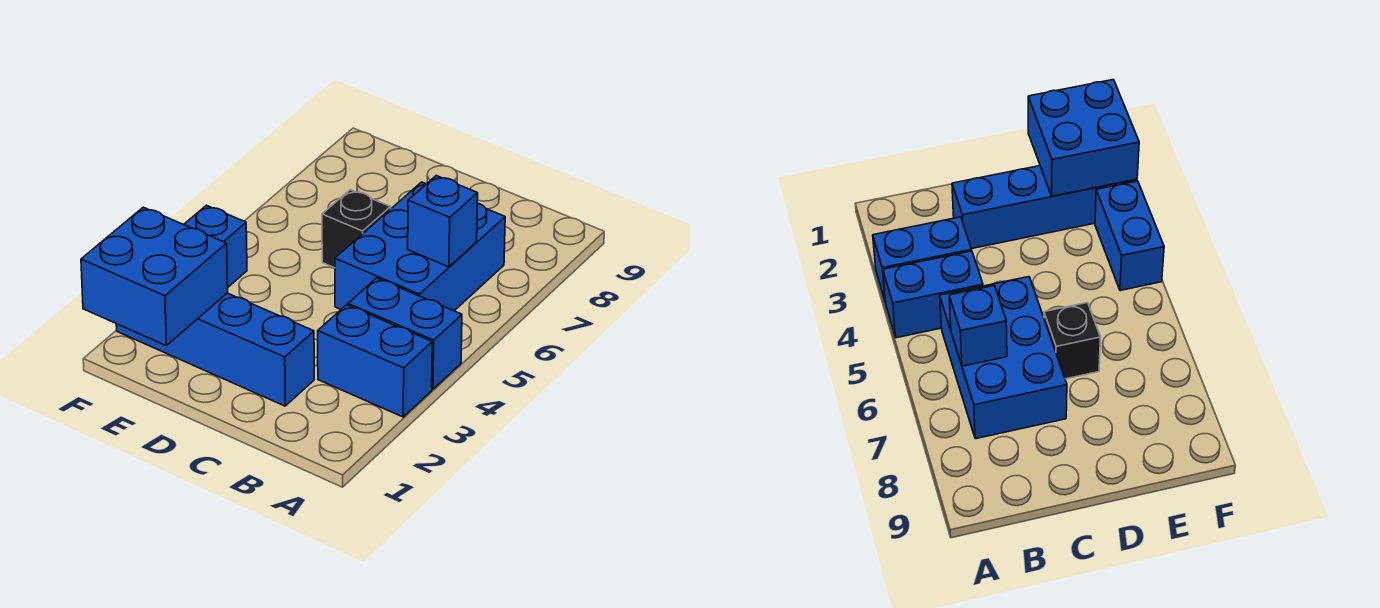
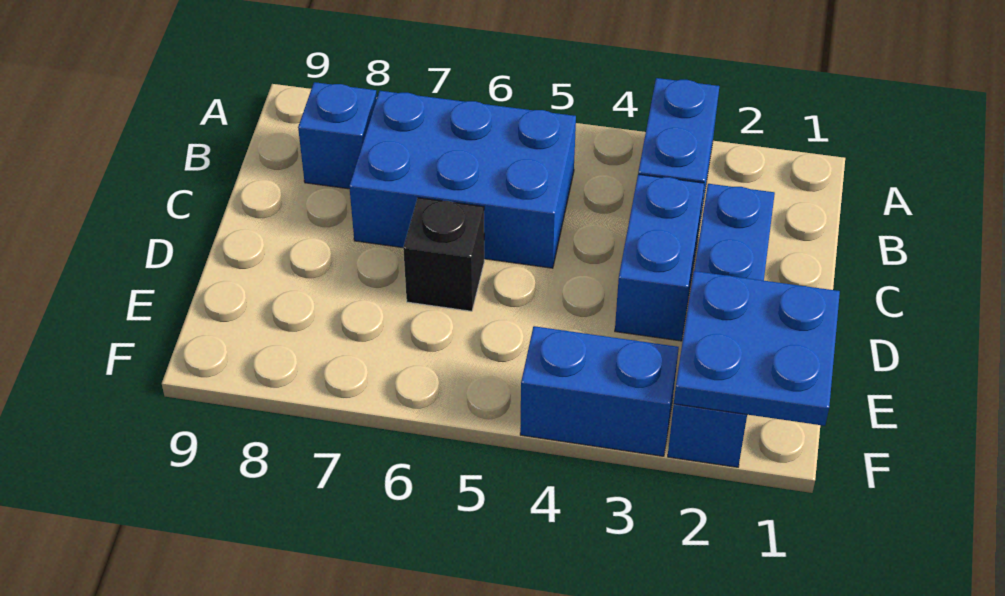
blue 1x2 brick [348,278,462,389] -> blue 1x2 brick moved to [615,174,704,341]
blue 1x1 brick [408,176,478,267] -> blue 1x1 brick moved to [298,82,377,189]
blue 2x2 brick [81,207,228,346] -> blue 2x2 plate [674,271,840,426]

